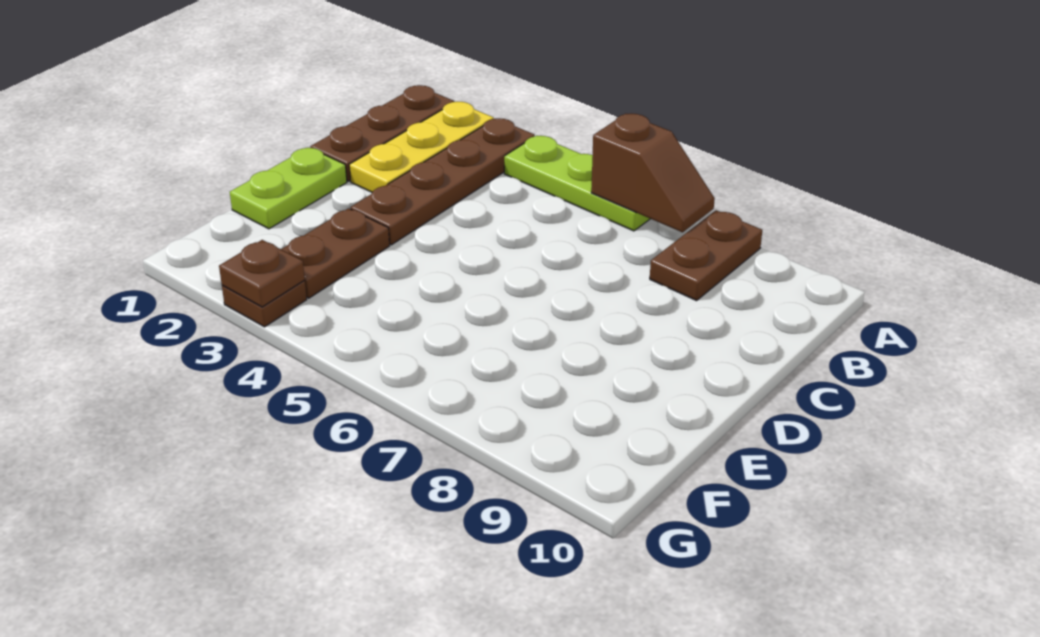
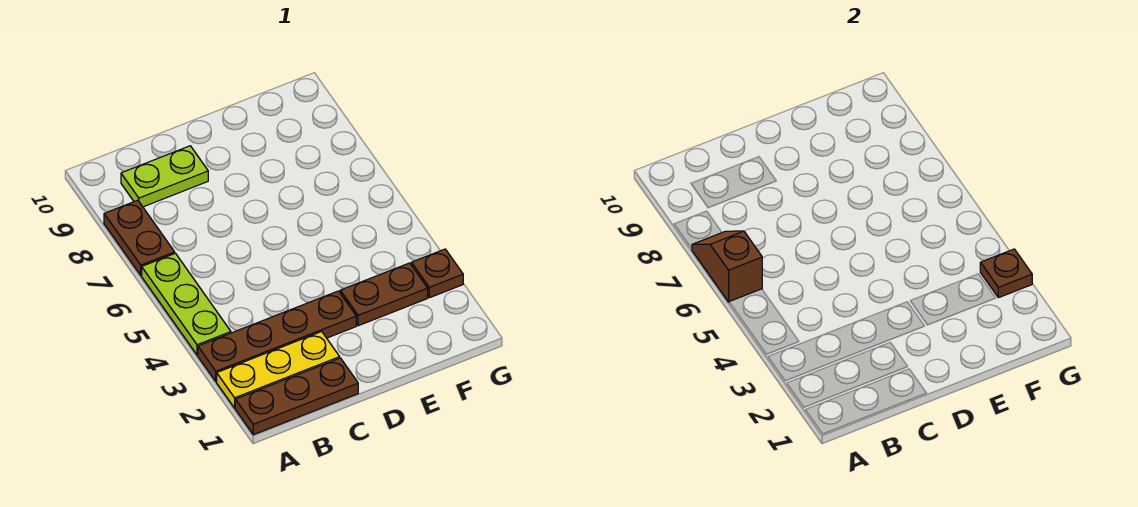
brown 1x2 plate [650,210,762,301] -> brown 1x2 plate turned to [104,200,175,275]
lime 1x2 plate [230,147,347,229] -> lime 1x2 plate moved to [121,146,208,207]

